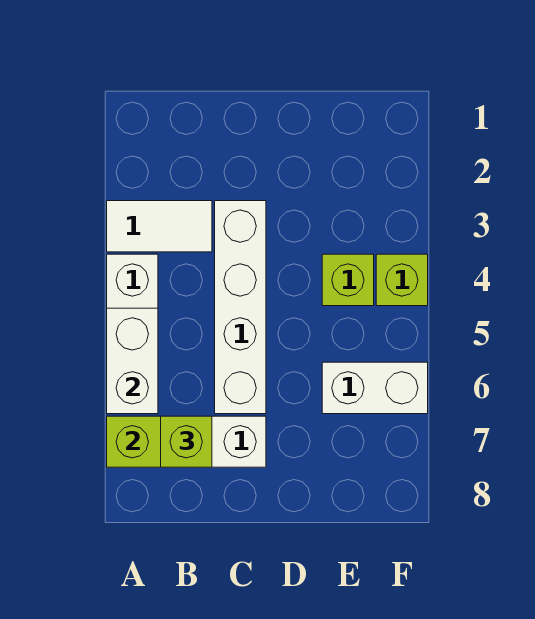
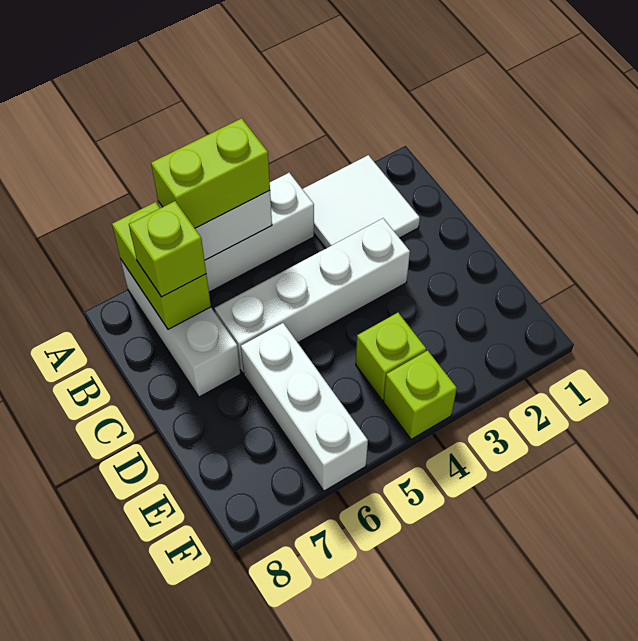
white 1x2 tile [107,201,212,252] -> white 2x2 tile [303,155,420,248]
none -> lime 1x2 brick [151,118,270,228]
white 1x2 brick [322,362,428,414] -> white 1x3 brick [241,323,368,491]

